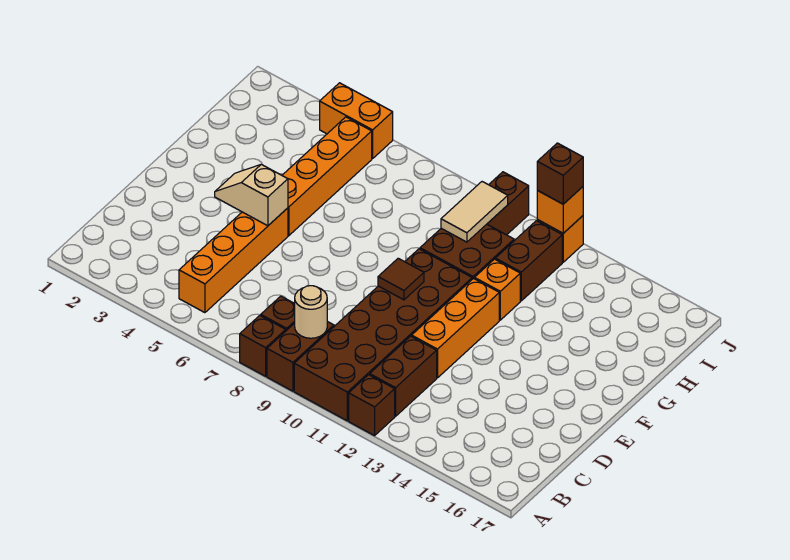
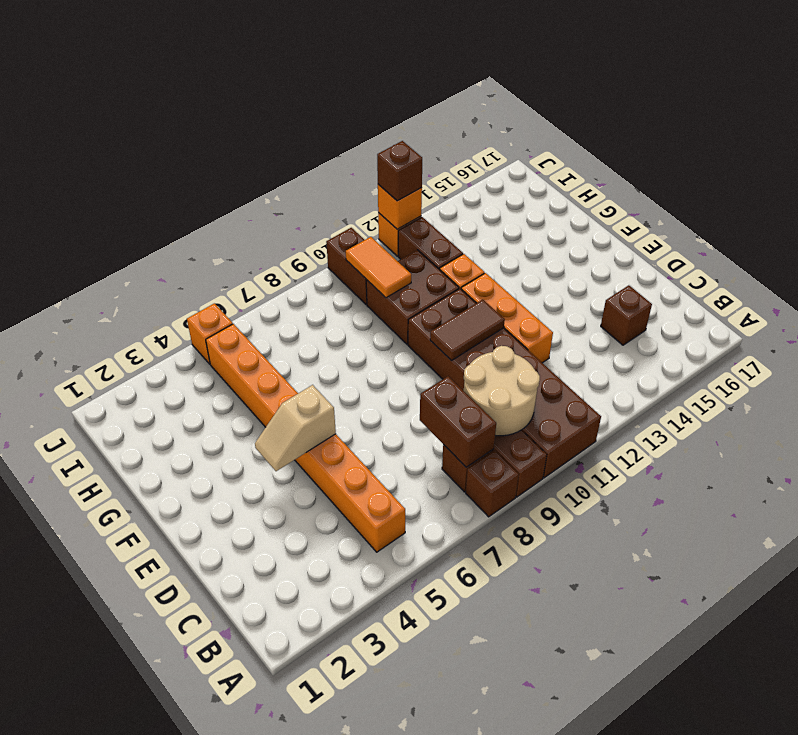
brown 1x1 brick [349,375,395,436] -> brown 1x1 brick moved to [601,285,652,345]
tan 1x1 round brick [295,286,327,338] -> tan 2x2 round brick [464,346,540,436]
brown 1x2 brick [370,336,437,416] -> brown 1x2 brick moved to [420,376,496,467]
brown 1x1 tile [378,258,424,300] -> brown 1x2 tile [430,300,505,361]
tan 1x2 tile [441,182,508,242] -> orange 1x2 tile [346,237,411,298]
orange 1x2 brick [320,83,393,159] -> orange 1x1 brick [187,303,233,364]

